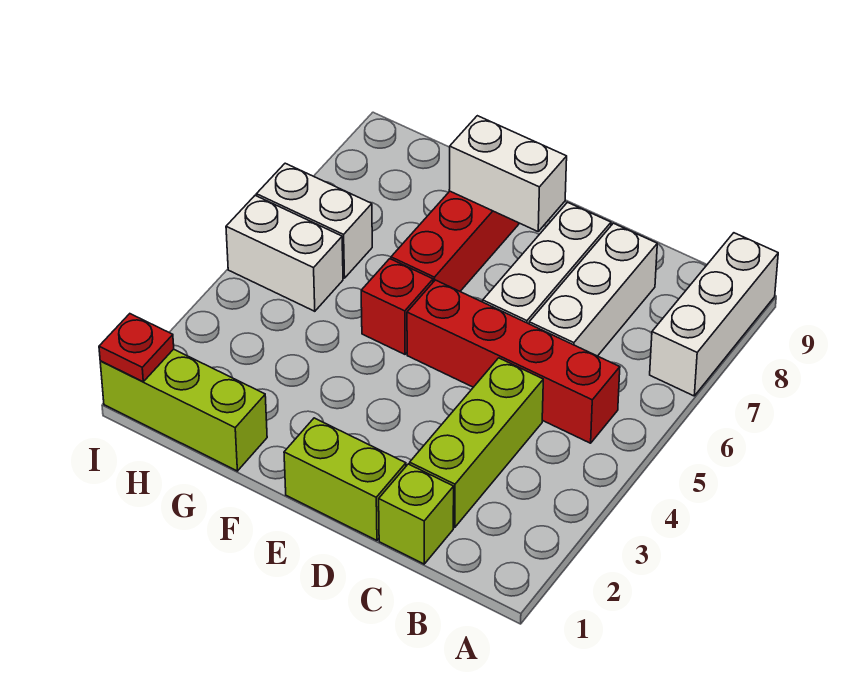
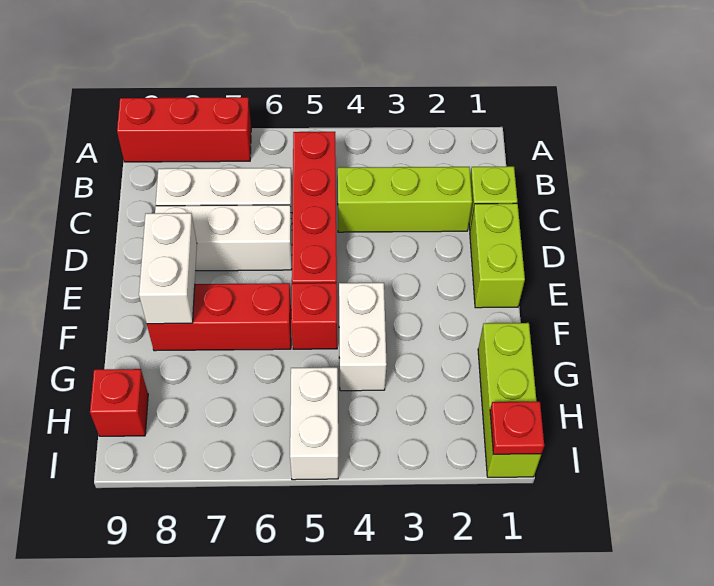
white 1x3 brick [650,233,778,396] -> red 1x3 brick [117,97,251,162]
white 1x2 brick [256,163,372,278] -> white 1x2 brick moved to [339,283,387,391]
none -> red 1x1 brick [90,369,148,436]

